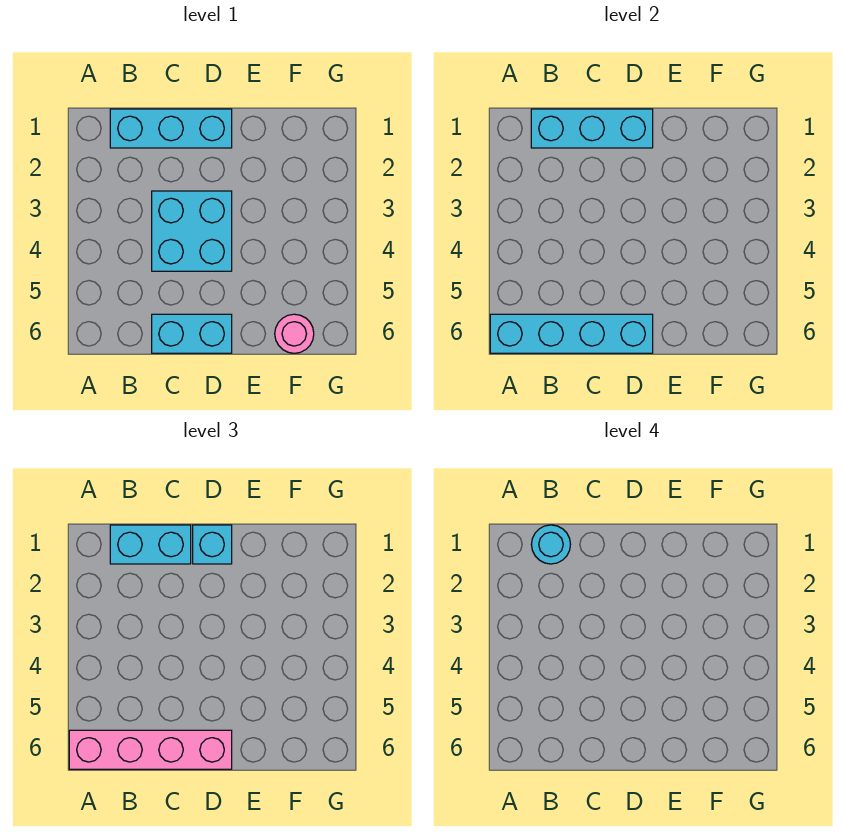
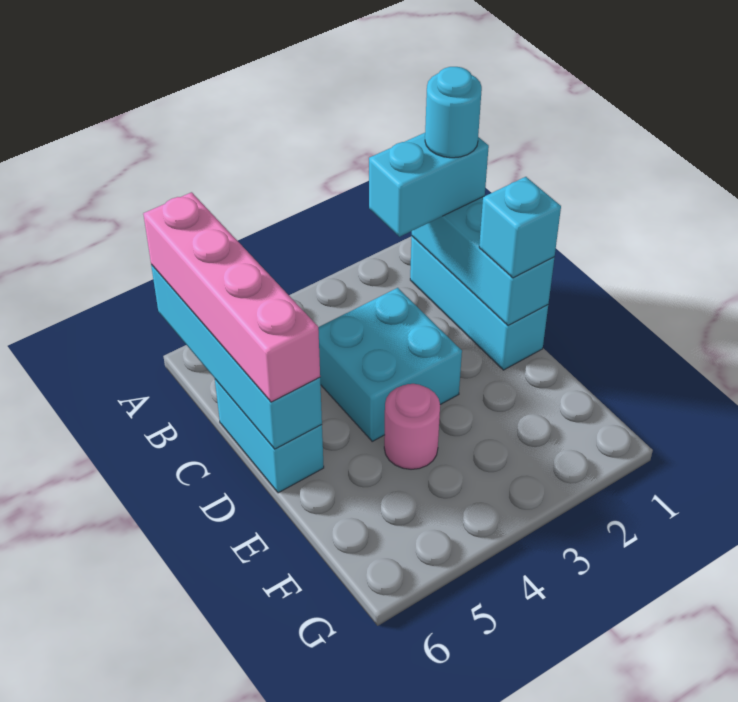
cyan 1x2 brick [110,525,191,564] -> cyan 1x2 brick turned to [369,133,489,237]
pink 1x1 round brick [275,314,314,353] -> pink 1x1 round brick moved to [384,384,440,469]

